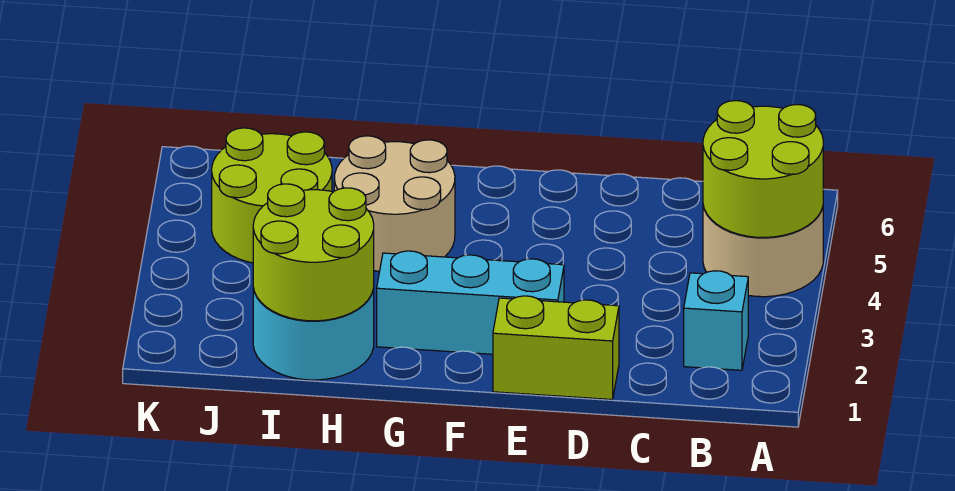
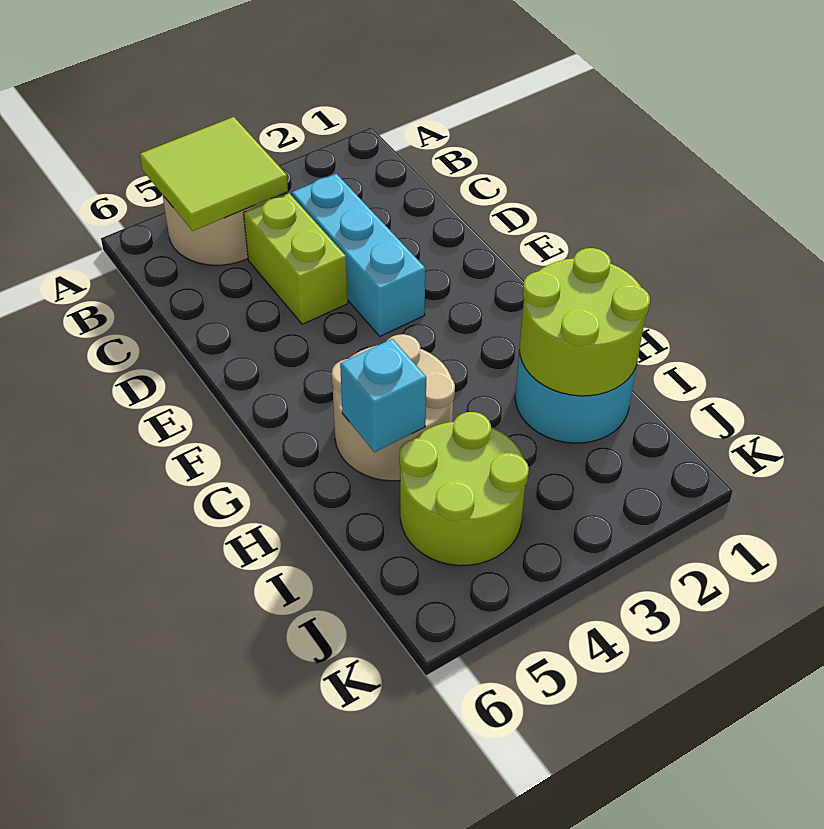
lime 2x2 round brick [703,101,823,237] -> lime 2x2 tile [140,117,288,231]
cyan 1x1 brick [684,271,748,370] -> cyan 1x1 brick moved to [340,339,426,452]
lime 1x2 brick [493,296,619,399] -> lime 1x2 brick moved to [244,193,348,324]
cyan 1x3 brick [377,251,564,354] -> cyan 1x3 brick moved to [292,174,425,336]

